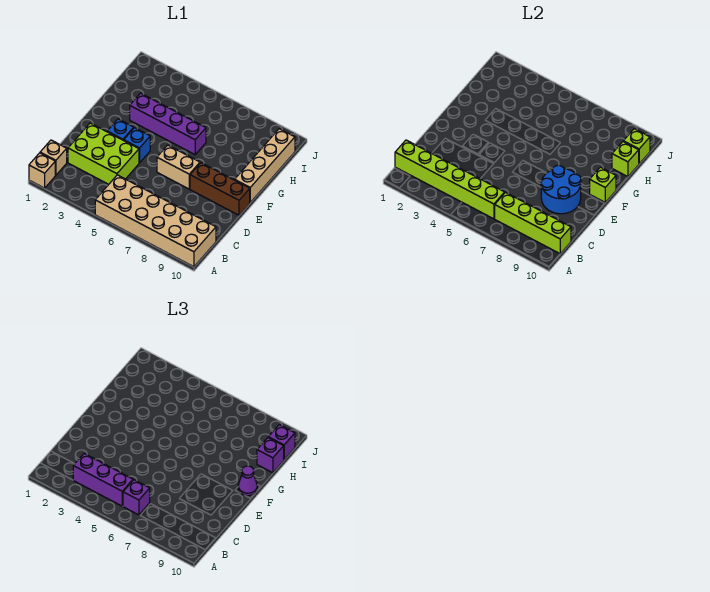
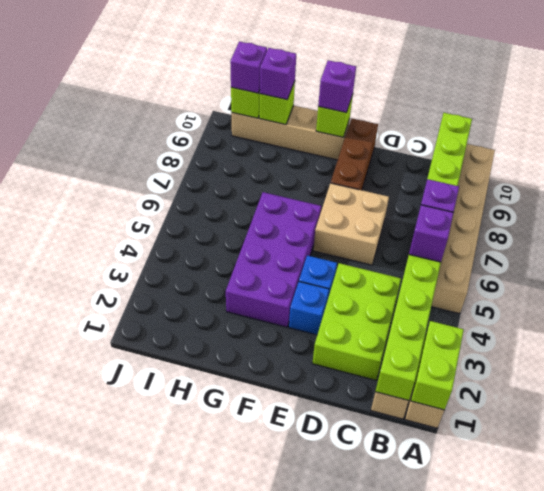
none -> lime 1x2 brick [411,321,464,410]
purple 1x3 brick [73,454,133,506] -> purple 1x1 brick [409,205,454,262]
blue 2x2 round brick [541,165,581,214] -> none
tan 1x2 brick [157,145,200,189] -> tan 2x2 brick [313,183,389,265]
purple 1x1 cone [238,466,257,496] -> purple 1x1 brick [318,60,356,112]
purple 1x4 brick [130,93,206,155] -> purple 2x4 brick [226,192,321,327]

